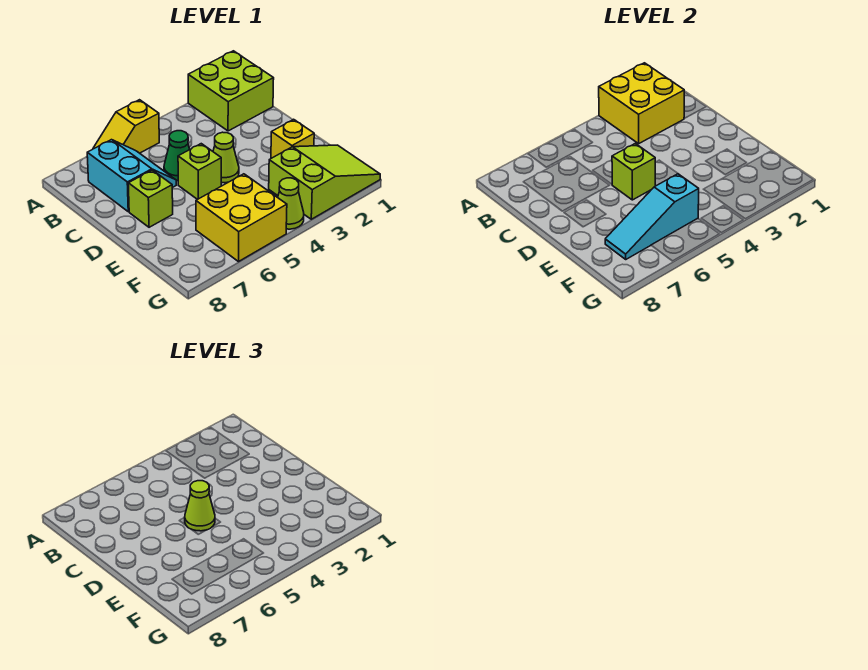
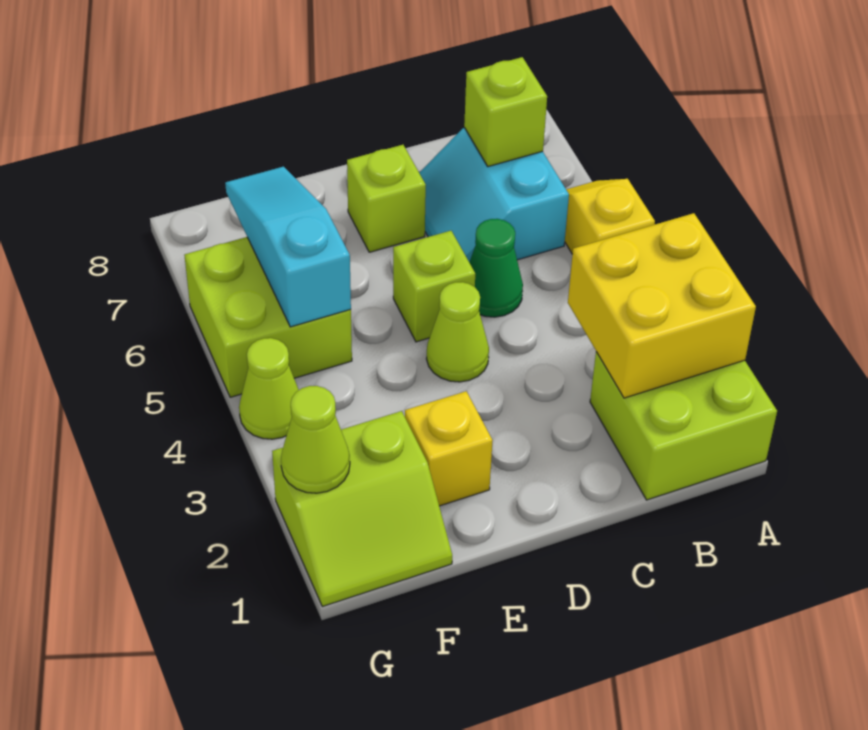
cyan 2x2 slope [87,140,176,212] -> cyan 2x2 slope turned to [419,128,569,262]
lime 1x1 brick [612,144,655,200] -> lime 1x1 brick moved to [464,57,547,167]
lime 1x1 cone [185,481,215,531] -> lime 1x1 cone moved to [281,386,350,493]
lime 2x3 slope [269,145,380,219] -> lime 2x2 slope [272,411,452,607]
yellow 2x2 brick [196,174,287,262] -> lime 2x2 brick [185,237,352,397]

